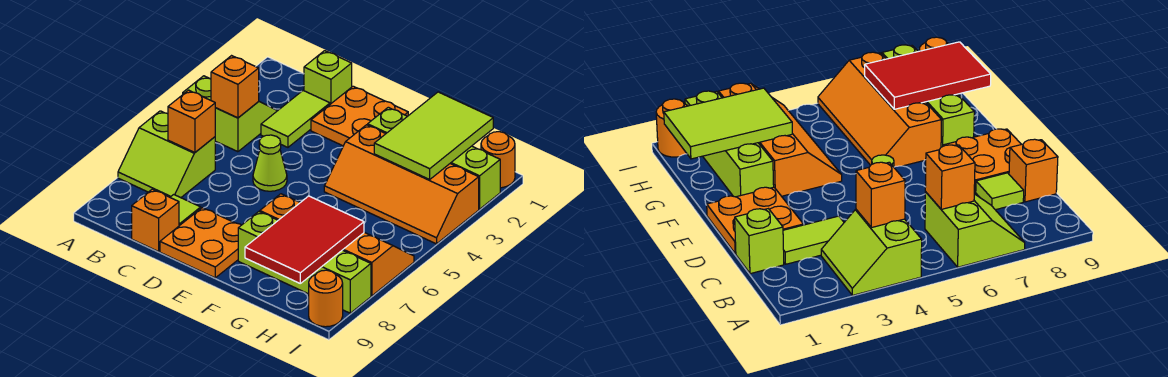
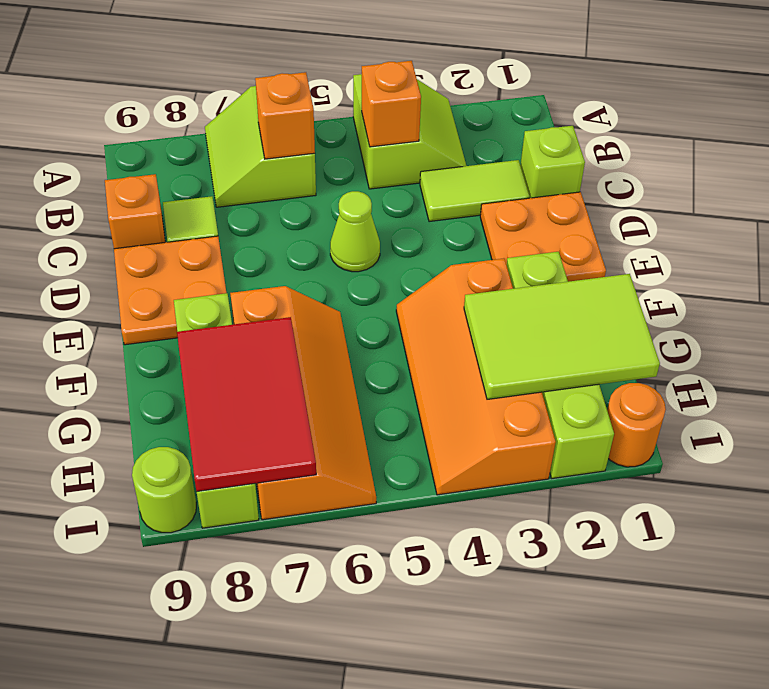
red 2x3 tile [245,196,364,283] -> red 2x3 tile turned to [177,317,316,492]
orange 1x1 round brick [309,270,343,327] -> lime 1x1 round brick [132,447,196,533]

